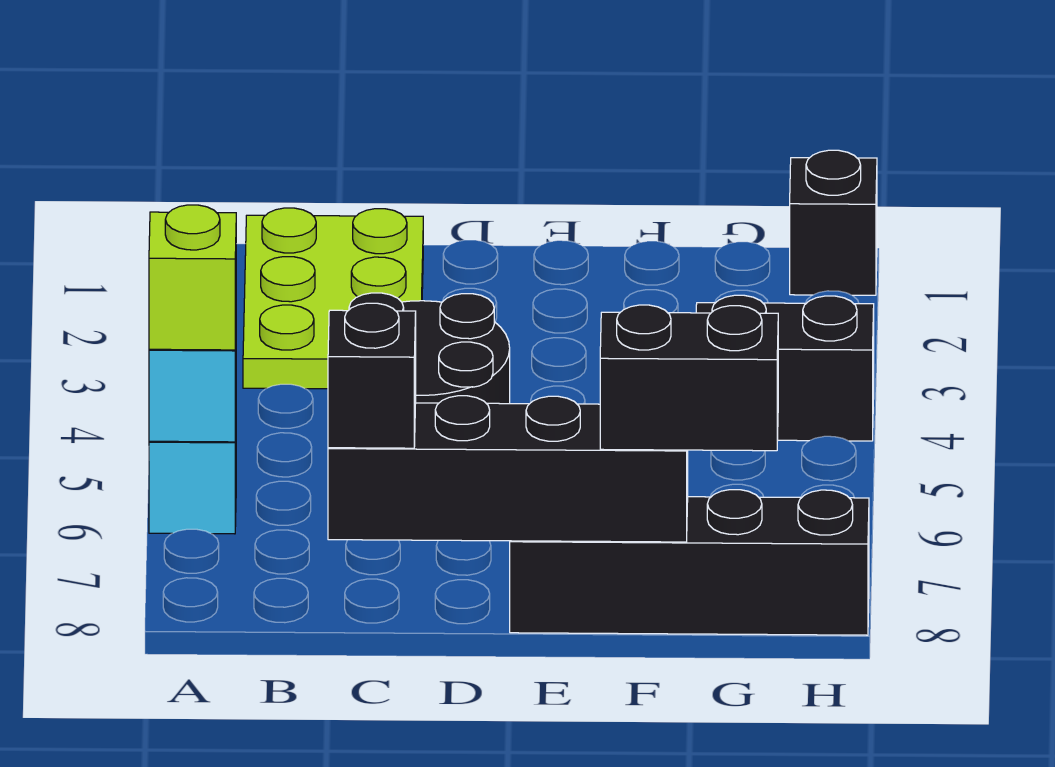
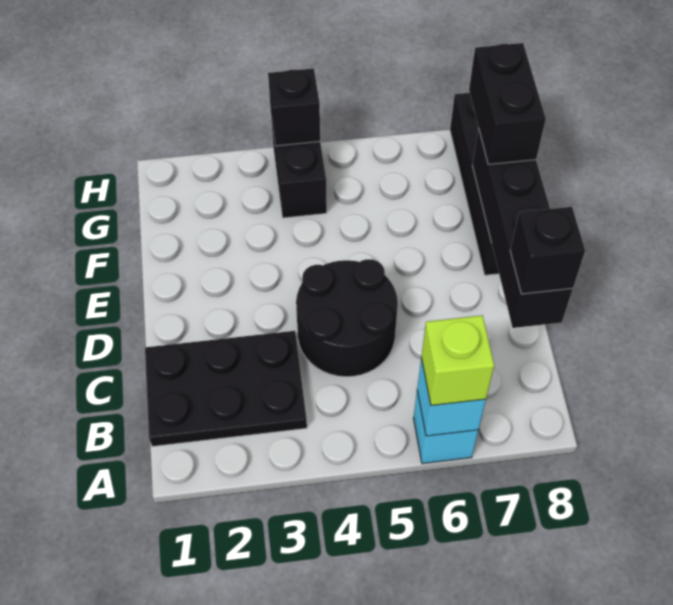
lime 2x3 plate [243,208,423,389] -> black 2x3 plate [145,331,307,446]
black 1x1 brick [790,150,877,295] -> black 1x1 brick moved to [268,68,320,146]

